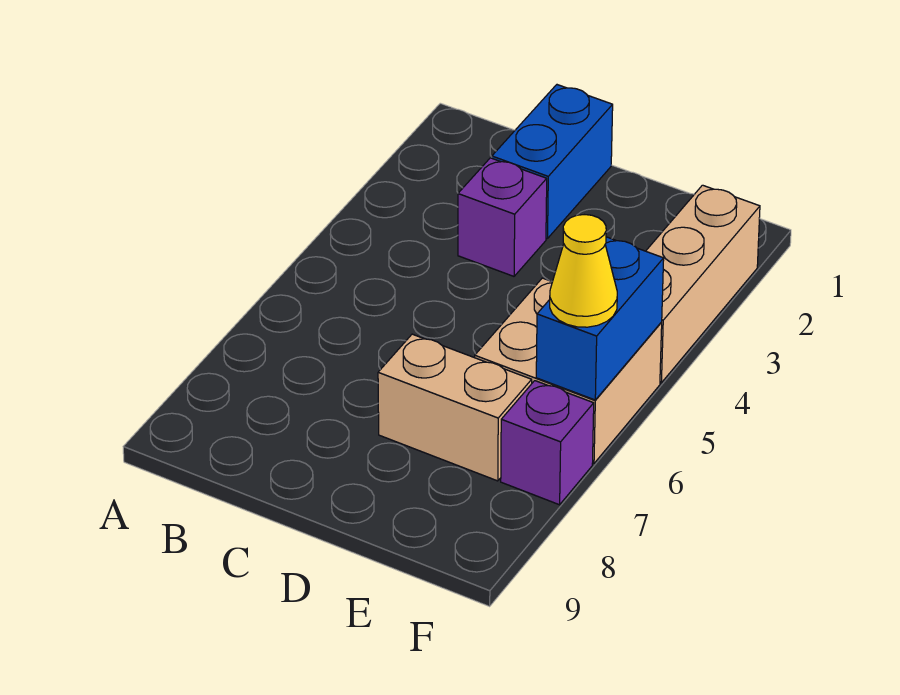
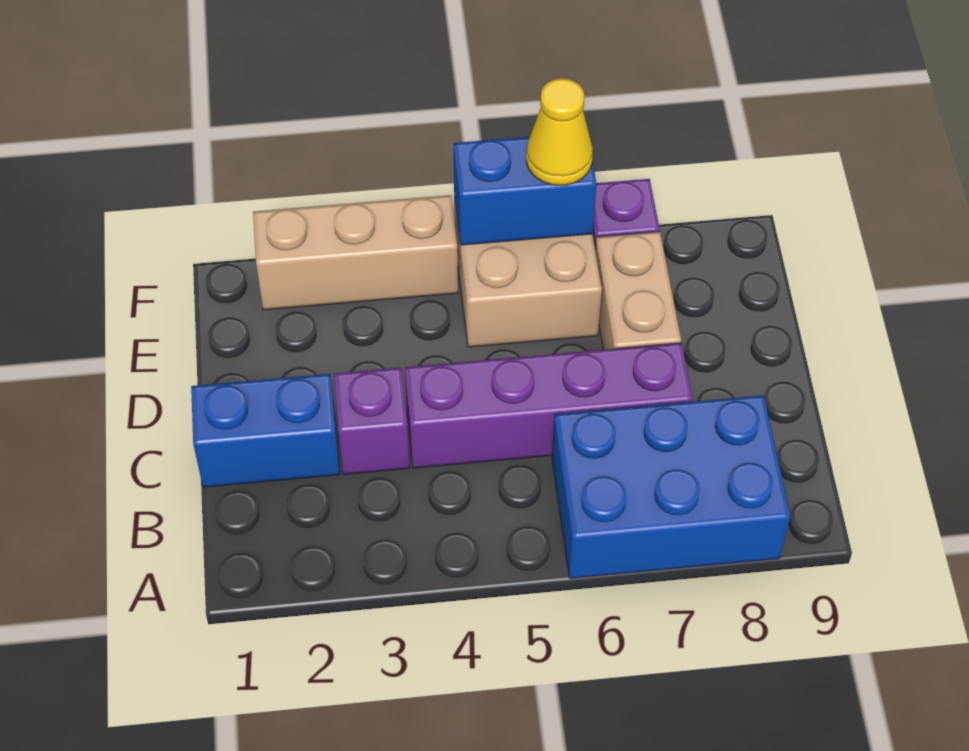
none -> blue 2x3 brick [552,395,791,578]
none -> purple 1x4 brick [405,343,693,468]

